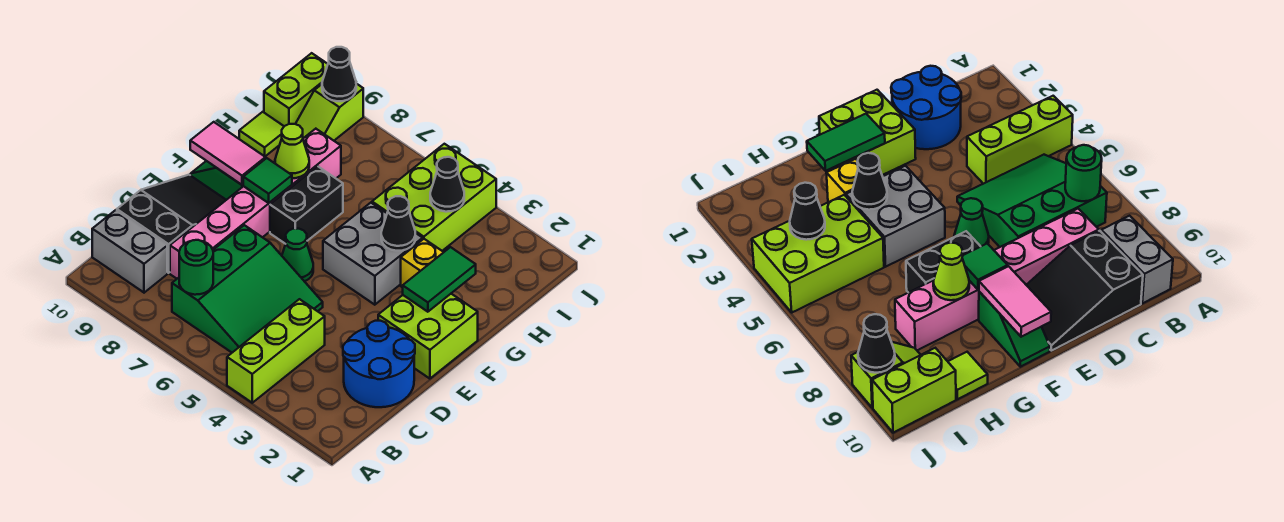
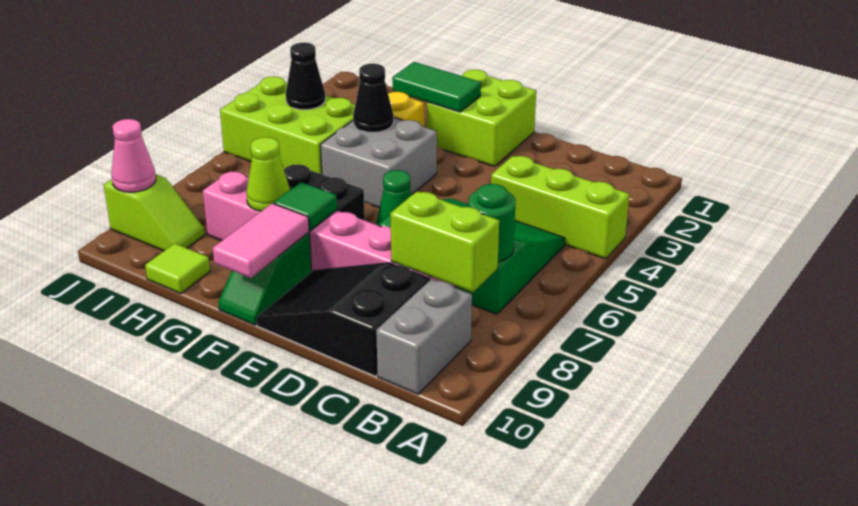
blue 2x2 round brick [343,321,415,407] -> none
lime 1x2 brick [264,53,328,126] -> lime 1x2 brick moved to [390,191,499,292]
black 1x1 cone [322,47,356,101] -> pink 1x1 cone [112,119,156,192]

